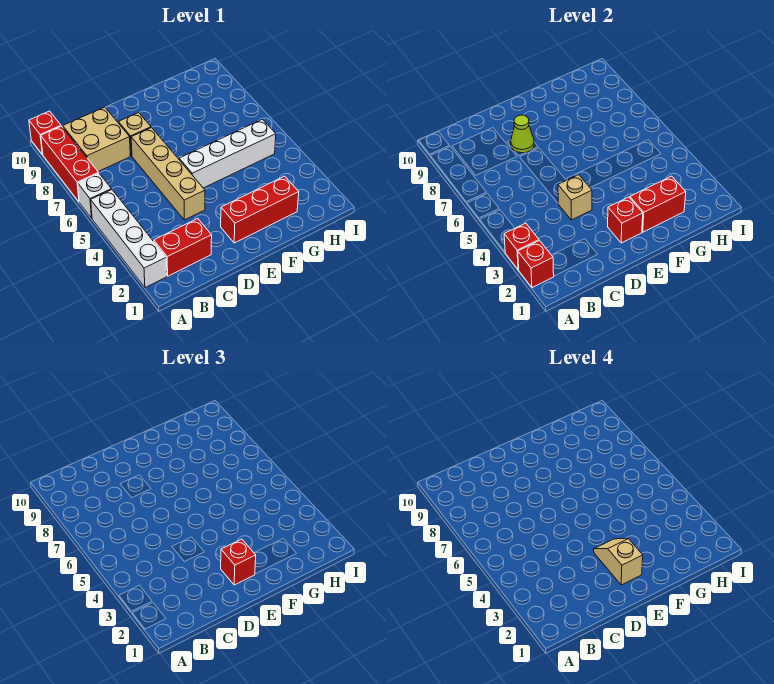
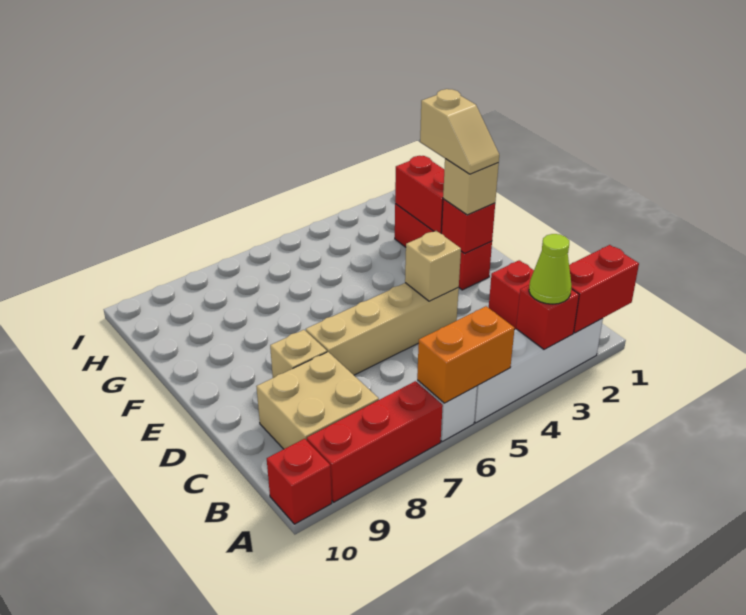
red 1x1 brick [518,241,554,288] -> red 1x2 brick [569,245,639,333]
none -> orange 1x2 brick [417,306,515,403]
lime 1x1 cone [511,115,534,153] -> lime 1x1 cone moved to [529,234,571,304]
red 1x1 brick [221,539,256,585] -> tan 1x1 brick [443,159,499,215]
tan 1x2 slope [594,539,643,585] -> tan 1x2 slope turned to [420,89,499,174]
white 1x4 brick [179,119,276,188] -> none

